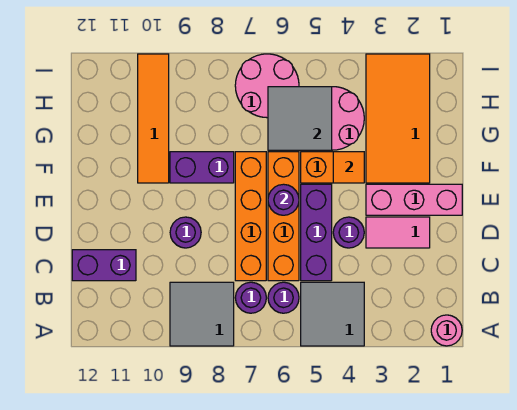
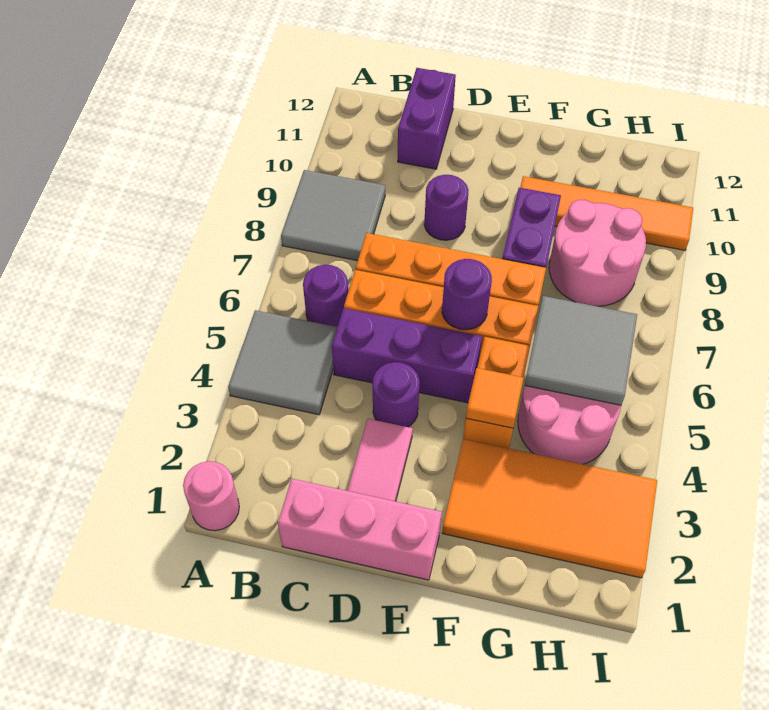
purple 1x1 round brick [235,282,266,313] -> none
pink 1x3 brick [366,184,462,215] -> pink 1x3 brick turned to [278,479,442,580]
pink 2x2 round brick [235,54,299,118] -> pink 2x2 round brick moved to [549,200,646,306]

